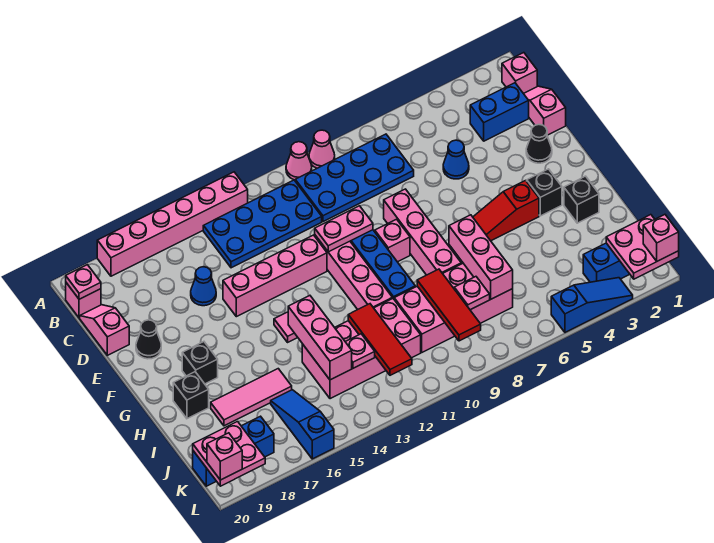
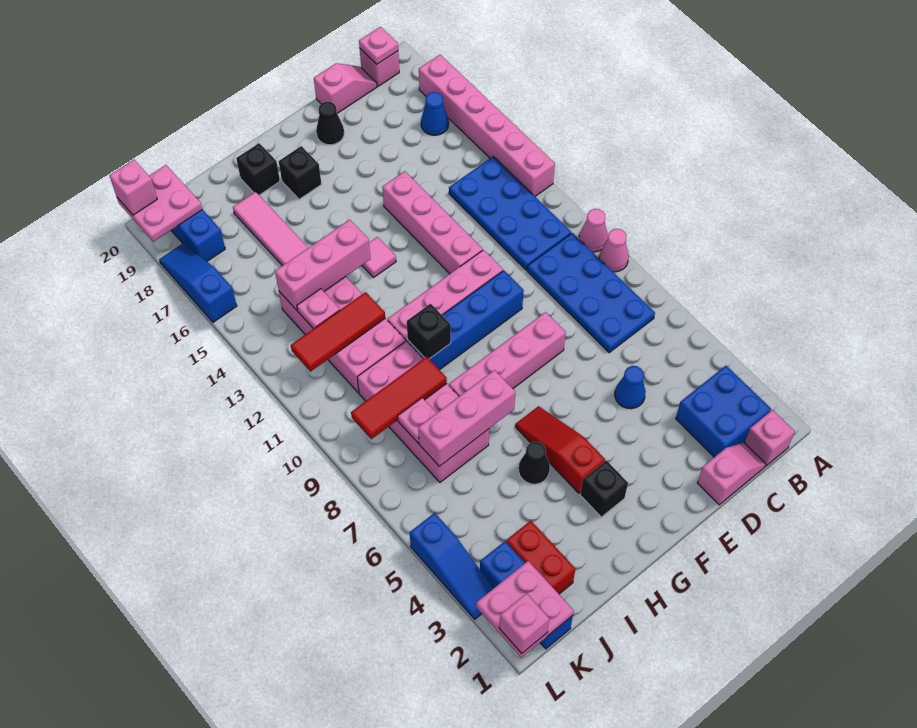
blue 1x2 brick [470,83,529,141] -> blue 2x2 brick [676,366,771,457]
blue 1x1 cone [191,267,216,306] -> blue 1x1 cone moved to [421,92,449,135]
black 1x1 cone [526,125,552,163] -> black 1x1 cone moved to [518,442,550,484]
pink 1x2 plate [315,206,373,252] -> none
pink 1x1 brick [375,219,410,262] -> none
black 1x1 brick [564,176,599,223] -> black 1x1 brick moved to [407,304,451,359]
none -> red 1x2 brick [506,521,576,594]
blue 1x3 slope [271,390,334,459] -> blue 1x3 slope turned to [159,244,237,322]

